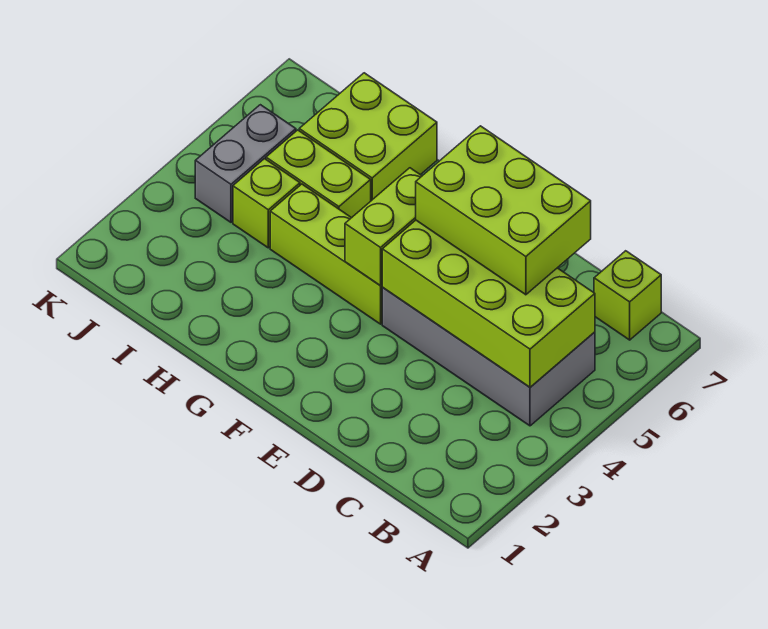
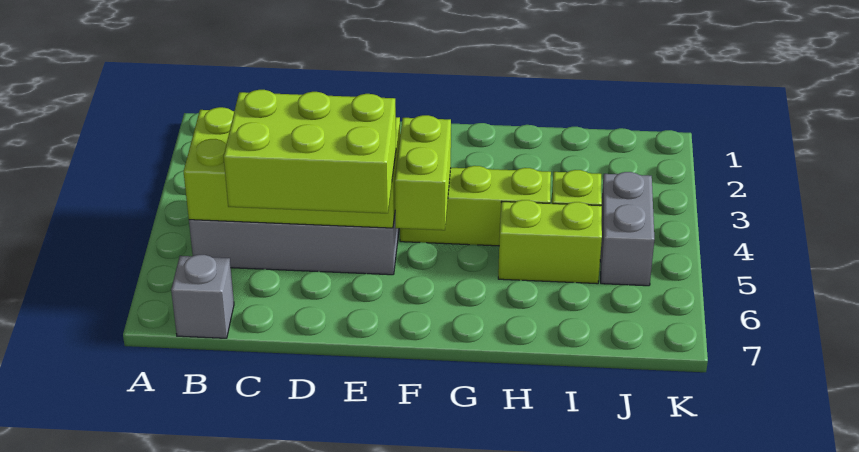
lime 1x1 brick [594,251,661,340] -> grey 1x1 brick [171,255,234,338]
lime 2x2 brick [299,73,437,201] -> none

